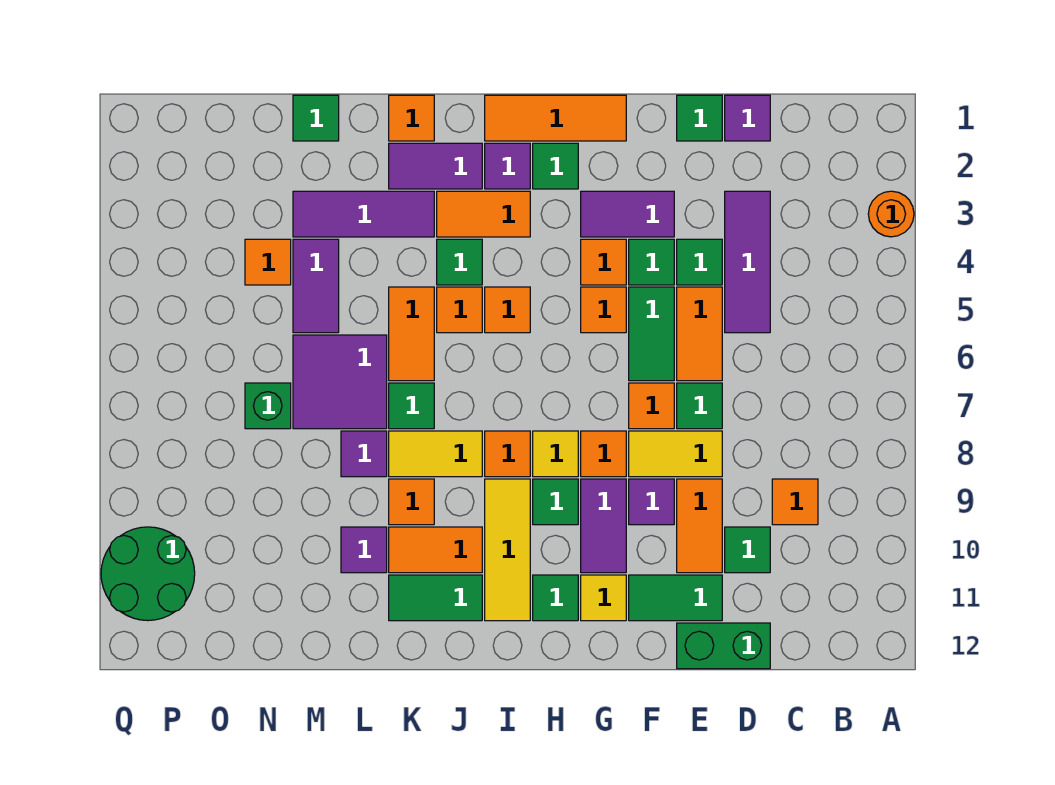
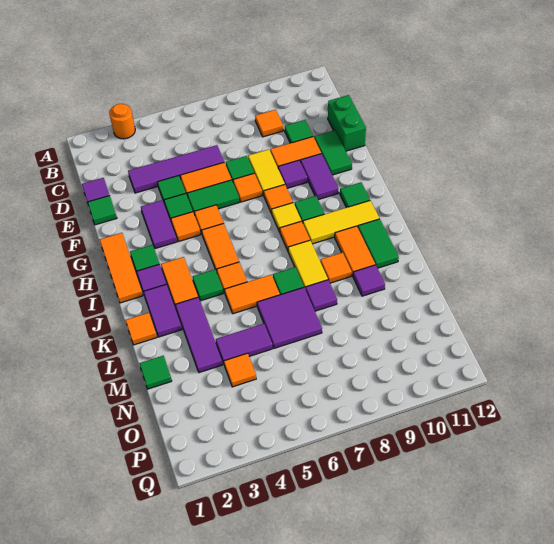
purple 1x3 tile [725,191,770,333] -> purple 1x4 tile [128,145,224,193]
purple 1x2 tile [581,479,626,573] -> purple 1x2 tile turned to [301,154,338,200]
yellow 1x1 tile [581,575,626,621] -> none
orange 1x1 tile [485,287,530,333] -> orange 1x2 tile [202,223,239,272]
green 1x1 brick [245,383,291,429] -> none
green 2x2 round brick [101,527,195,621] -> none

